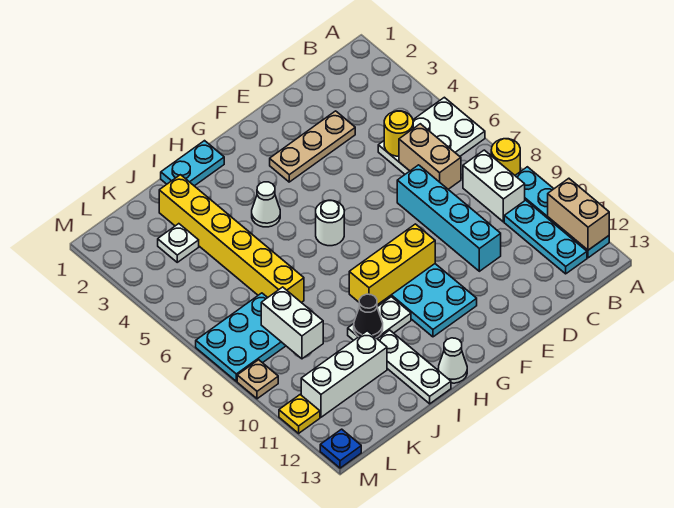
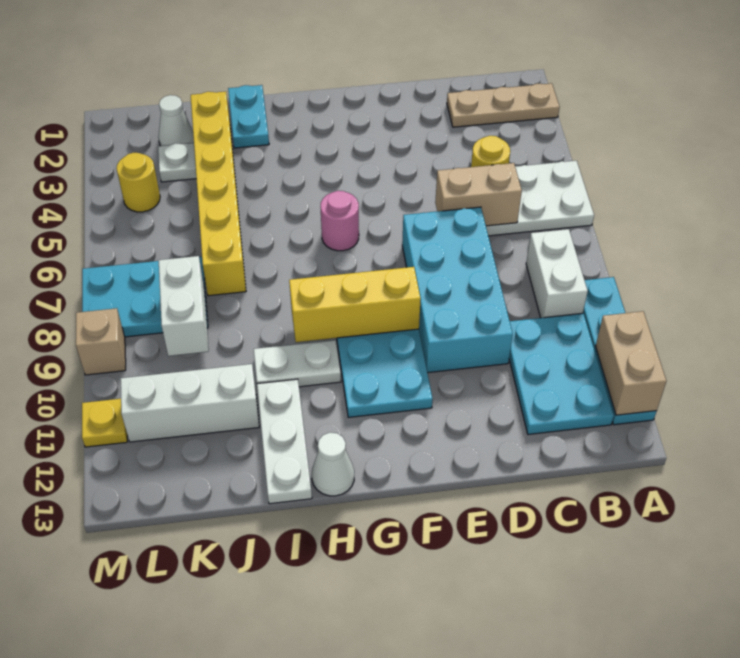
yellow 1x1 round brick [491,139,520,175] -> yellow 1x1 round brick moved to [117,153,160,212]
cyan 1x3 plate [504,200,587,274] -> cyan 2x3 plate [509,313,614,434]
tan 1x2 brick [399,124,461,189] -> tan 1x2 brick turned to [435,163,522,226]
tan 1x3 plate [270,111,355,182] -> tan 1x3 plate moved to [447,83,560,127]
cyan 1x4 brick [397,165,501,271] -> cyan 2x4 brick [402,207,513,373]
white 1x1 round brick [316,200,344,246] -> pink 1x1 round brick [321,191,359,251]
cyan 1x2 plate [161,141,224,186] -> cyan 1x2 plate turned to [228,85,269,148]
white 1x1 cone [252,182,280,227] -> white 1x1 cone moved to [158,95,194,146]
black 1x1 cone [354,294,383,337] -> none
tan 1x1 plate [237,360,278,399] -> tan 1x1 brick [76,308,126,375]
blue 1x1 plate [320,429,361,468] -> none

